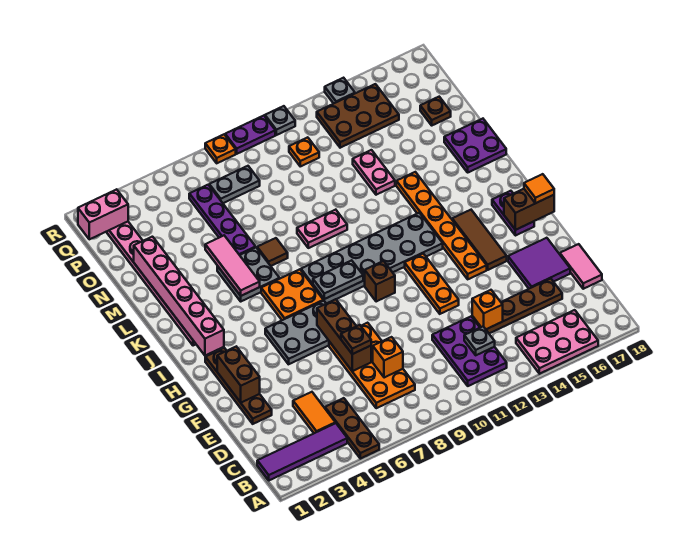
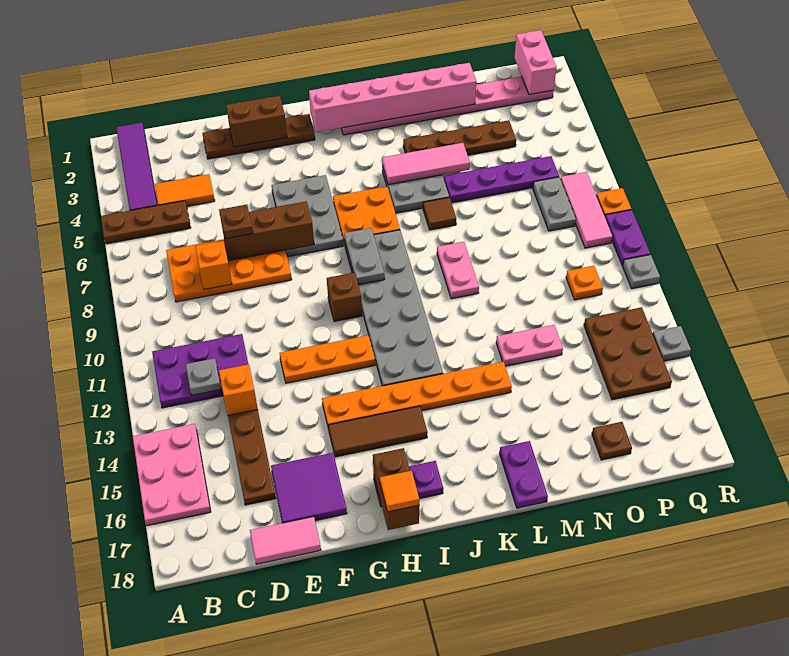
none -> brown 1x4 plate [403,120,516,155]
purple 2x2 plate [444,119,506,172] -> purple 1x2 plate [500,441,548,508]
none -> pink 1x3 tile [561,172,613,248]

